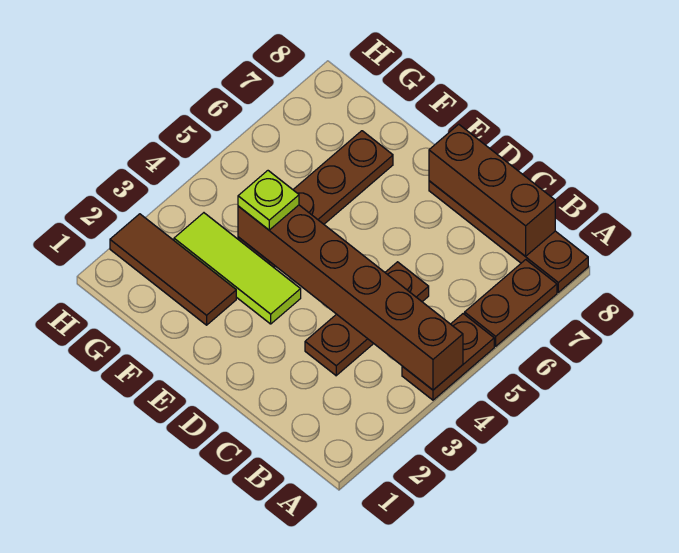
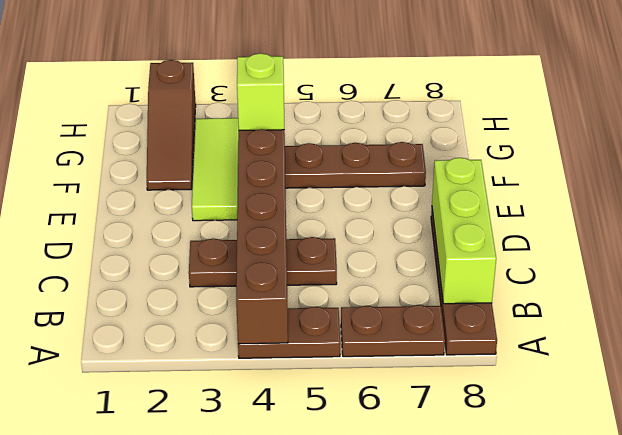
brown 1x3 brick [429,124,555,256] -> lime 1x3 brick [432,158,496,304]
brown 1x3 tile [110,214,236,325] -> brown 1x3 slope [147,60,196,190]
lime 1x1 plate [238,171,299,230] -> lime 1x1 brick [237,53,284,130]

